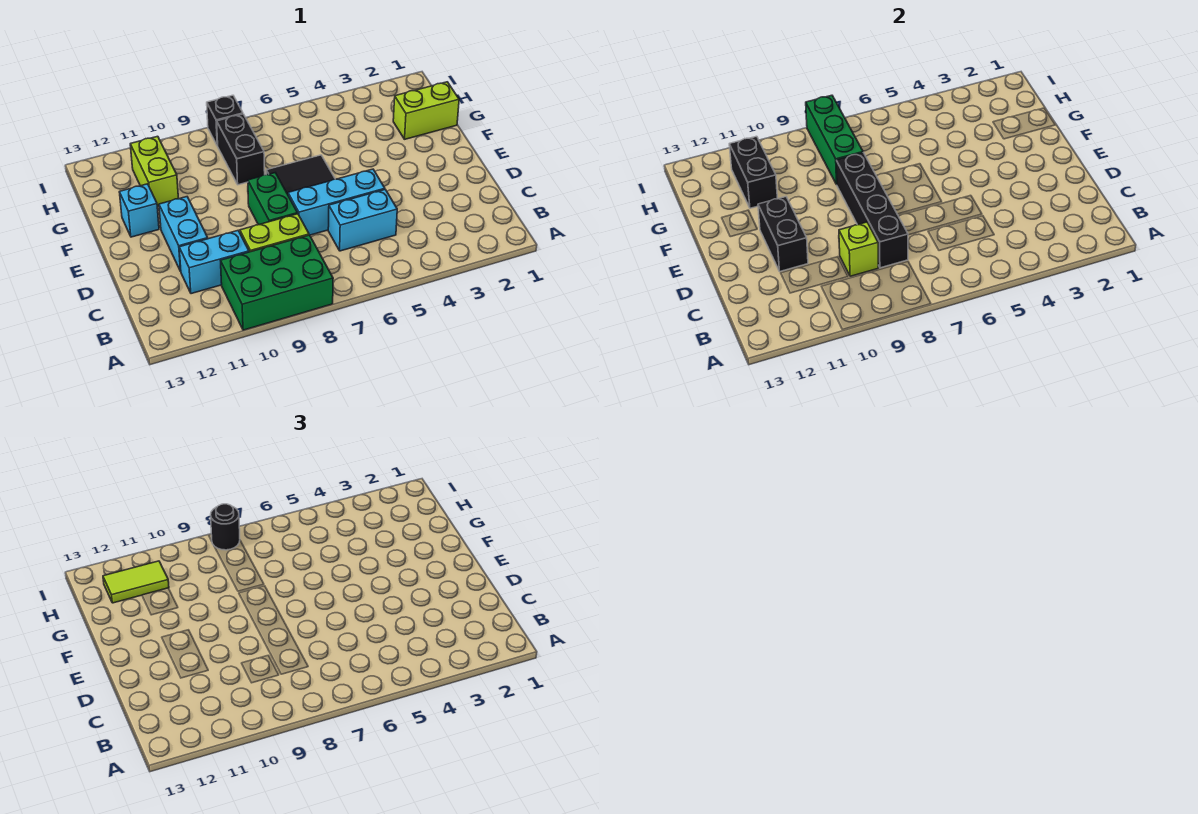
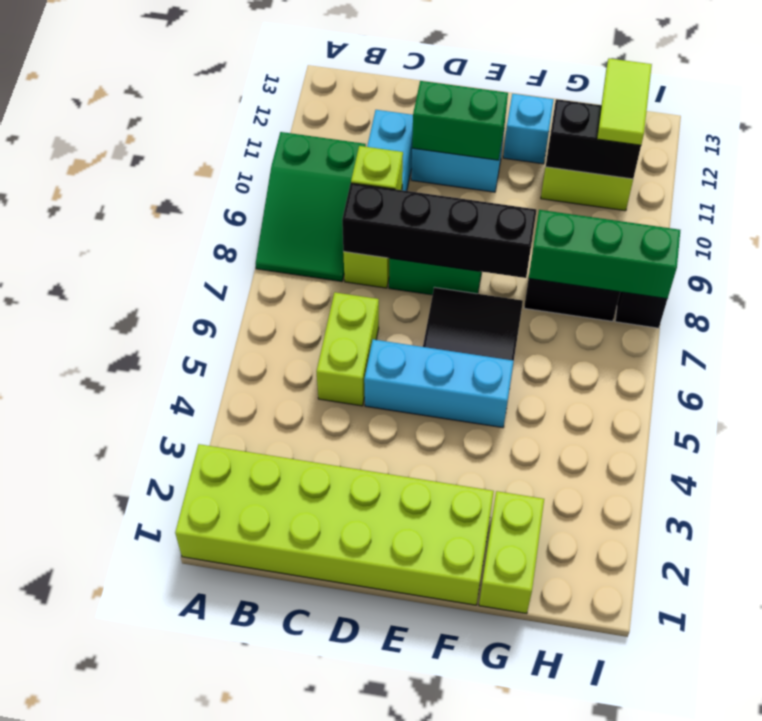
none -> lime 2x6 brick [175,444,494,605]
green 2x3 brick [221,235,333,330] -> green 2x3 slope [256,132,366,282]
cyan 1x2 brick [328,190,397,251] -> lime 1x2 brick [316,293,379,406]
cyan 1x3 brick [288,169,385,235] -> cyan 1x3 brick turned to [364,339,514,428]
black 1x2 brick [758,197,808,271] -> green 1x2 brick [412,81,508,160]
black 1x1 round brick [211,504,240,550] -> none

